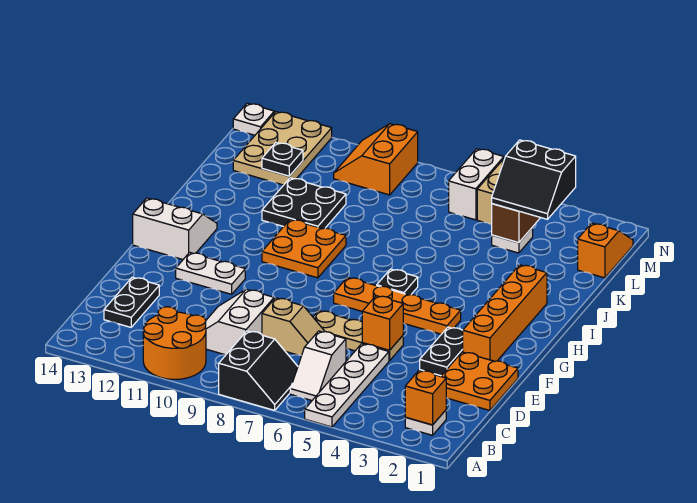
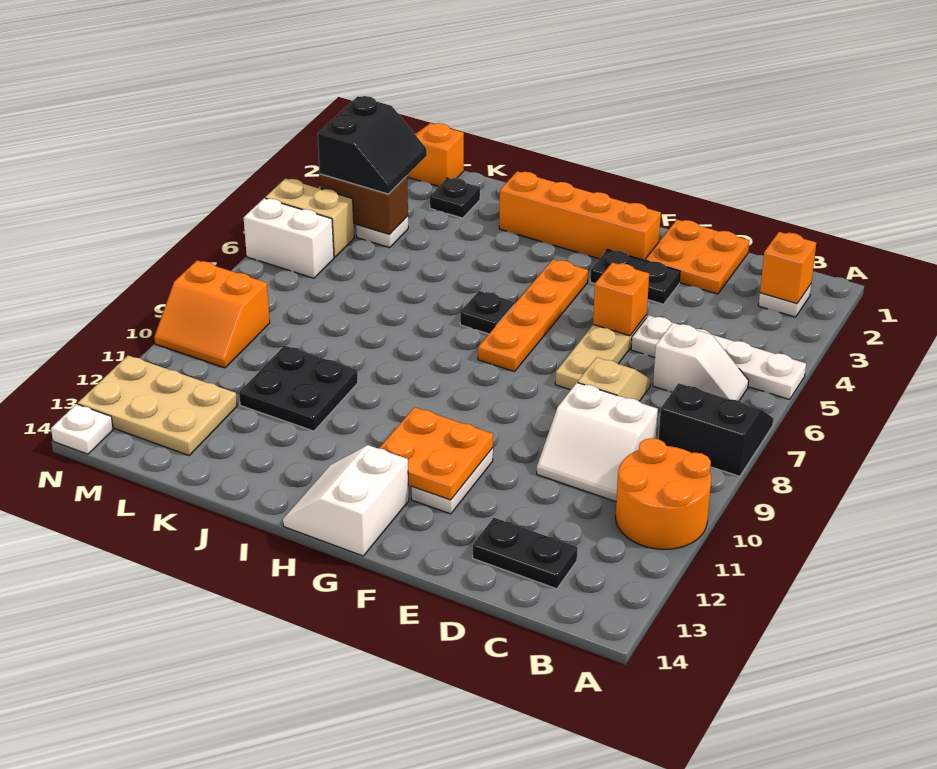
orange 2x2 plate [262,219,346,278] -> orange 2x2 plate moved to [379,407,493,500]
black 1x1 plate [262,143,303,176] -> black 1x1 plate moved to [430,178,480,218]

